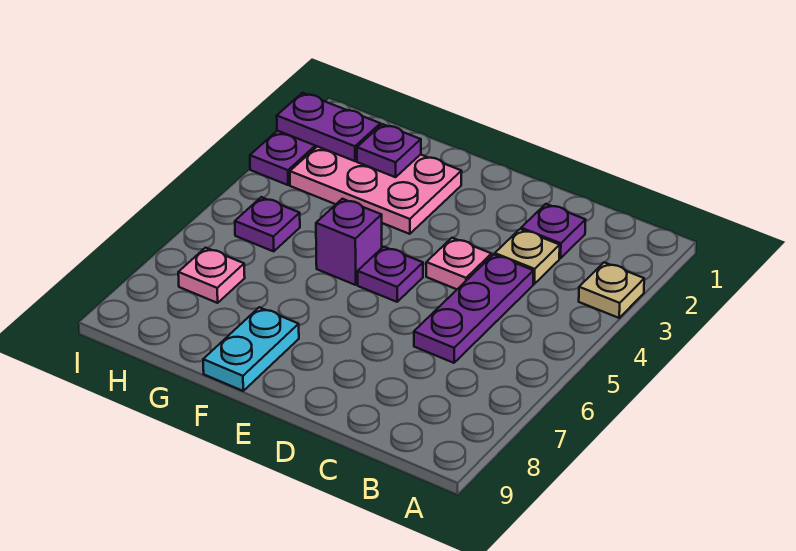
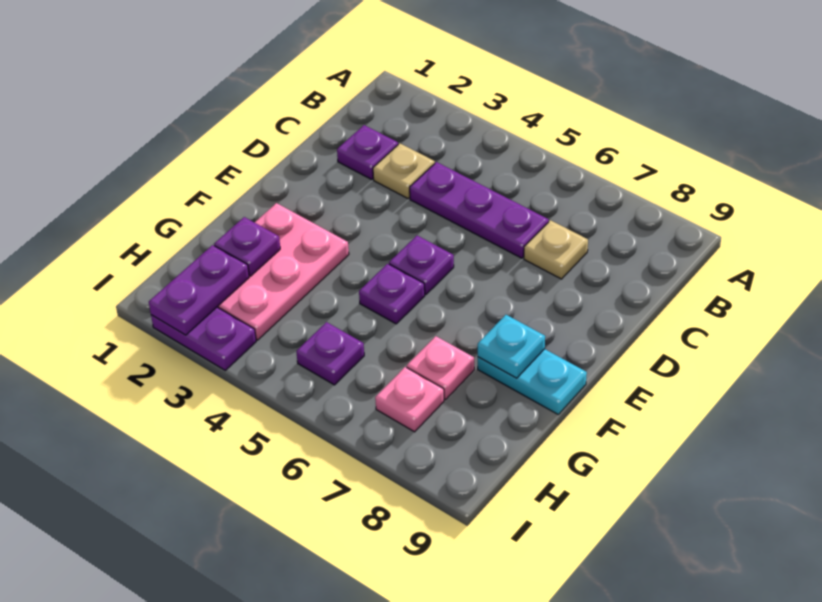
tan 1x1 plate [579,262,644,318] -> tan 1x1 plate moved to [524,220,588,279]
pink 1x1 plate [426,238,492,289] -> pink 1x1 plate moved to [407,336,474,400]
purple 1x1 brick [316,199,382,285] -> purple 1x1 plate [359,264,425,324]
none -> cyan 1x1 plate [478,315,545,378]

